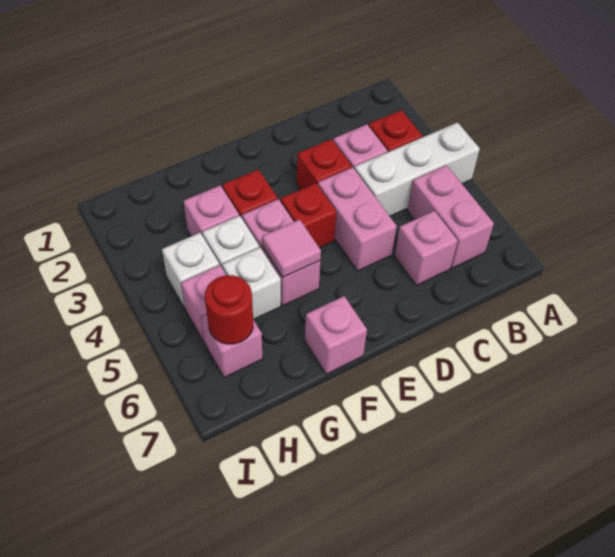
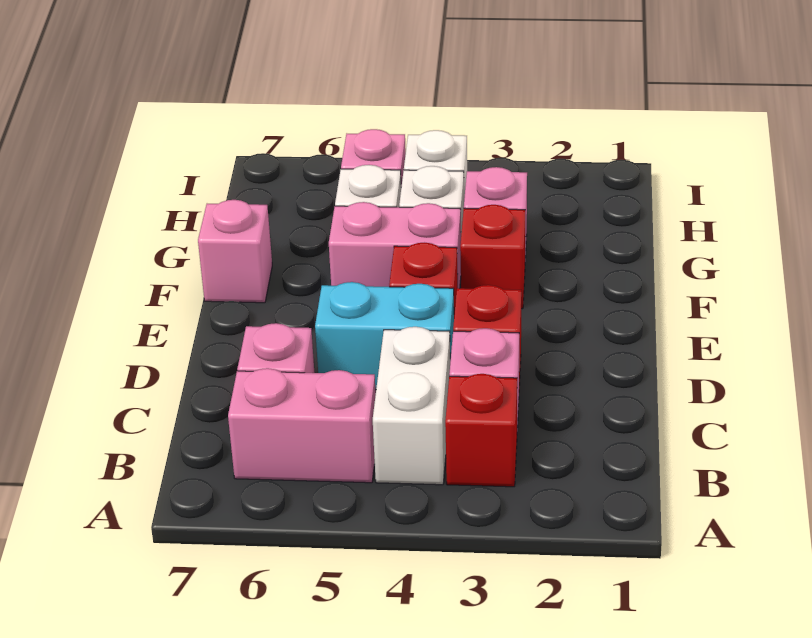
white 1x3 brick [354,123,480,216] -> white 1x2 brick [373,327,450,485]
pink 1x2 brick [318,167,397,271] -> cyan 1x2 brick [315,282,454,390]
pink 1x1 tile [262,220,321,277] -> none
pink 1x1 brick [201,315,263,378] -> none
red 1x1 round brick [205,275,253,344] -> none

